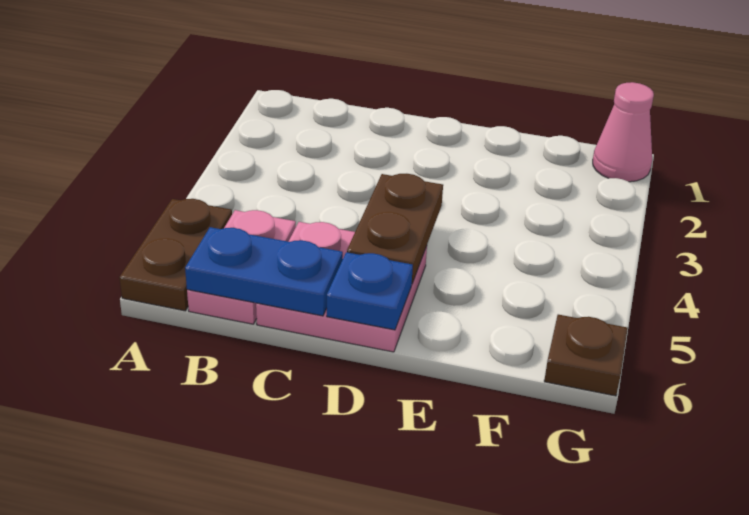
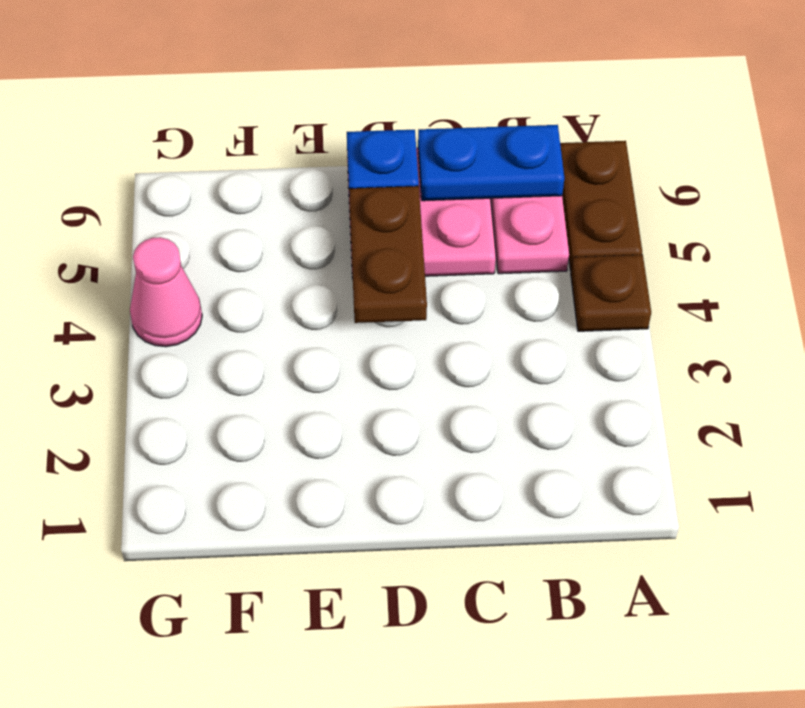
pink 1x1 cone [593,82,654,182] -> pink 1x1 cone moved to [130,237,202,347]
brown 1x1 plate [544,315,628,396] -> brown 1x1 plate moved to [571,255,651,331]

